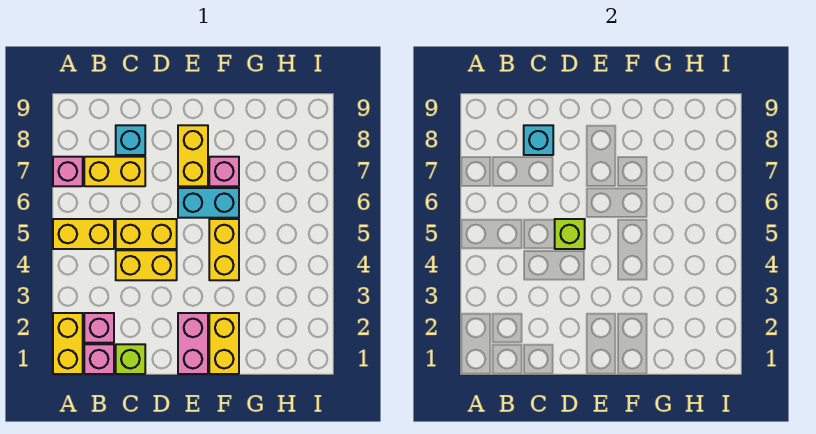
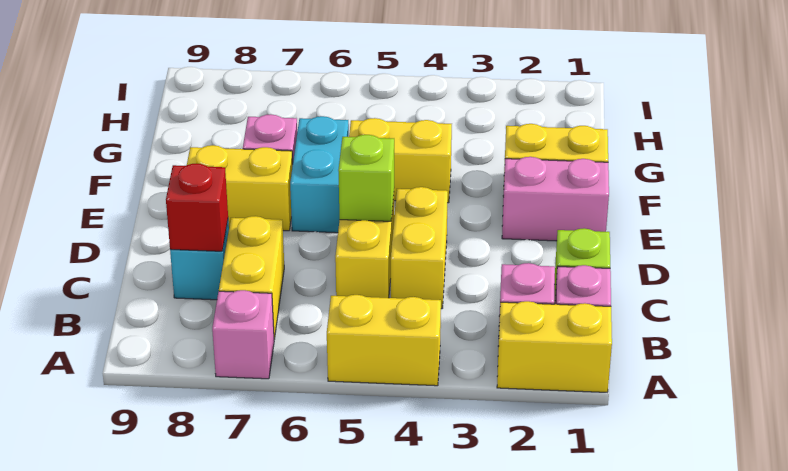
yellow 1x2 brick [53,219,114,249] -> yellow 1x2 brick turned to [327,295,441,386]
cyan 1x1 brick [524,125,553,155] -> red 1x1 brick [166,163,228,251]

